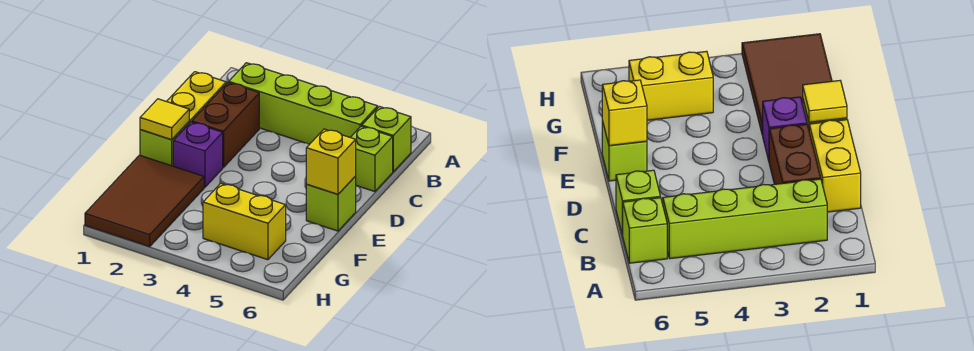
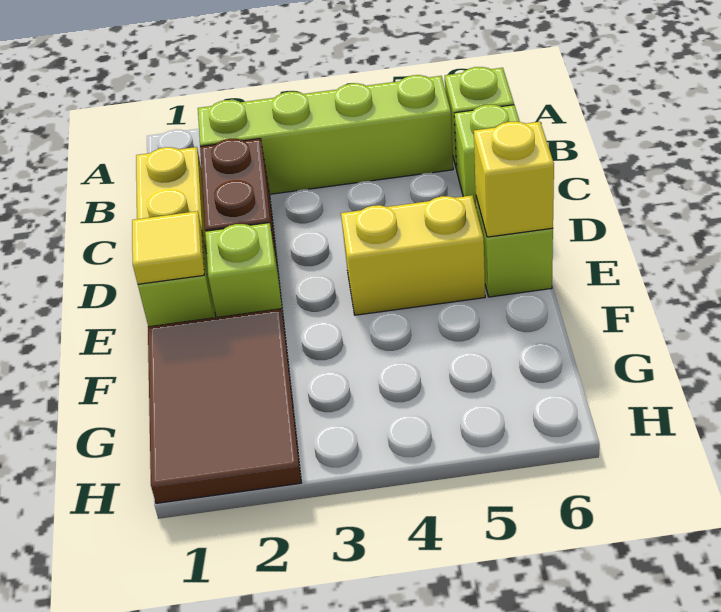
purple 1x1 brick [173,122,223,187] -> lime 1x1 brick [205,223,284,321]
yellow 1x2 brick [203,183,286,260] -> yellow 1x2 brick moved to [341,195,485,315]

